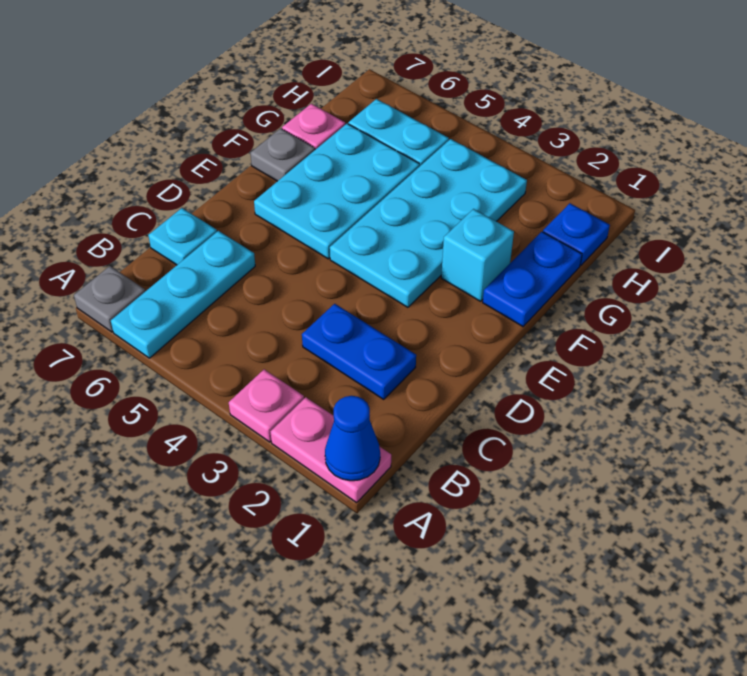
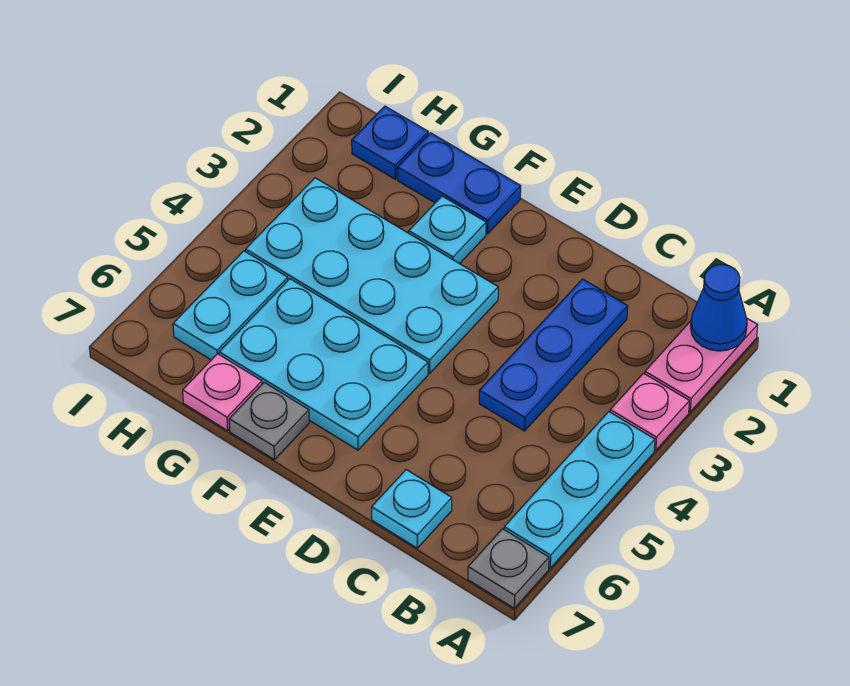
cyan 1x3 plate [111,231,255,358] -> cyan 1x3 plate turned to [504,412,655,568]
blue 1x2 plate [302,304,416,399] -> blue 1x3 plate [479,279,628,431]
cyan 1x1 brick [441,209,514,301] -> cyan 1x1 plate [409,196,486,264]

